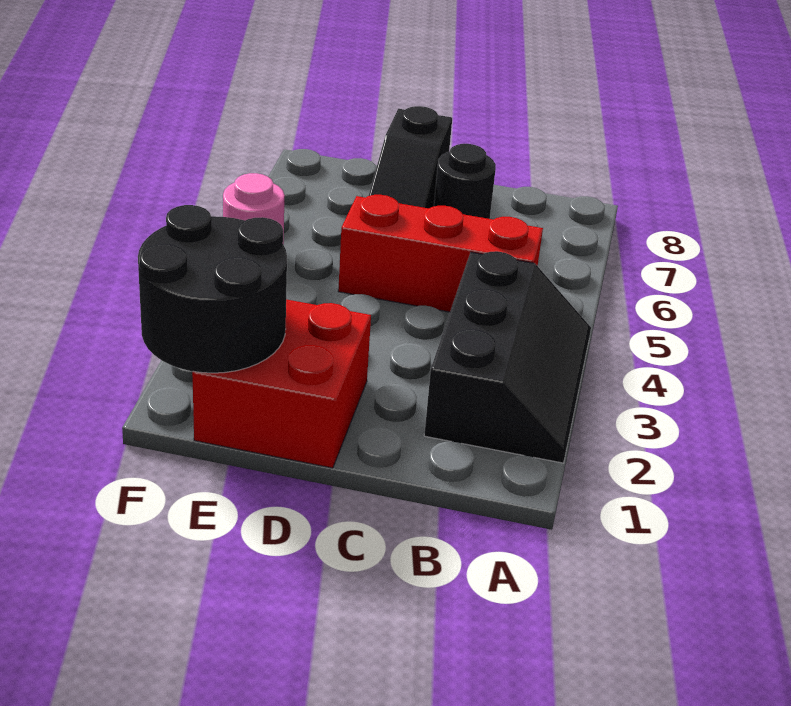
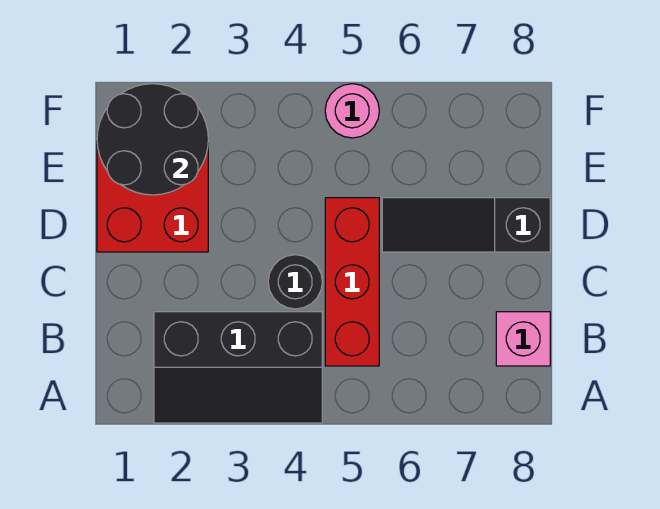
none -> pink 1x1 brick [496,312,550,366]
black 1x1 round brick [434,144,496,219] -> black 1x1 round brick moved to [268,255,322,309]

